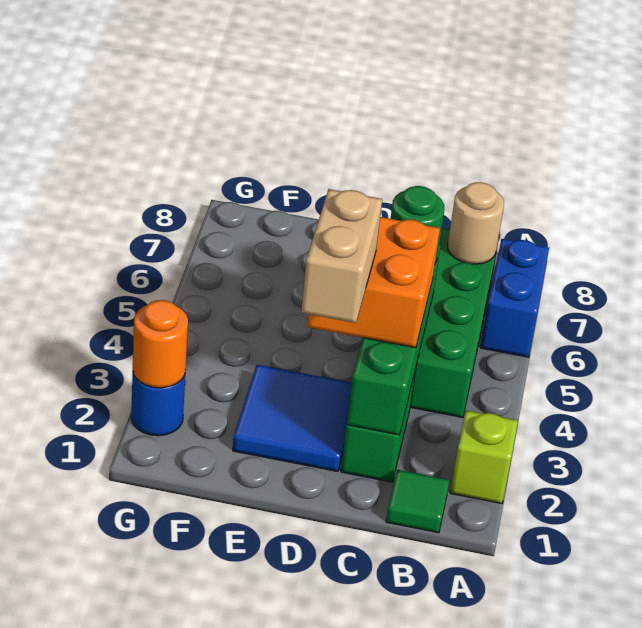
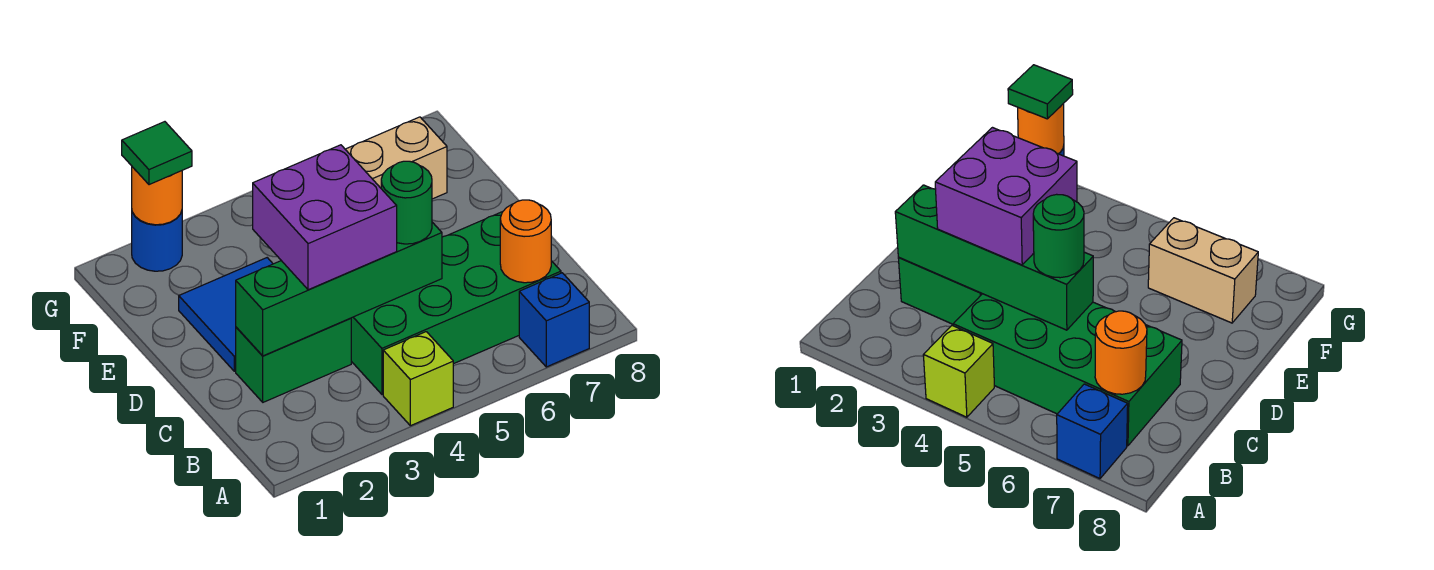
lime 1x1 brick [450,410,518,503] -> lime 1x1 brick moved to [383,332,453,426]
blue 1x2 brick [480,239,549,357] -> blue 1x1 brick [519,273,589,367]
green 1x1 tile [386,470,449,533] -> green 1x1 tile moved to [122,122,192,185]
tan 1x1 round brick [448,182,504,264] -> orange 1x1 round brick [500,200,551,283]
orange 2x2 brick [307,217,440,348] -> purple 2x2 brick [253,145,397,290]
tan 1x2 brick [301,189,382,323] -> tan 1x2 brick moved to [345,117,447,199]

